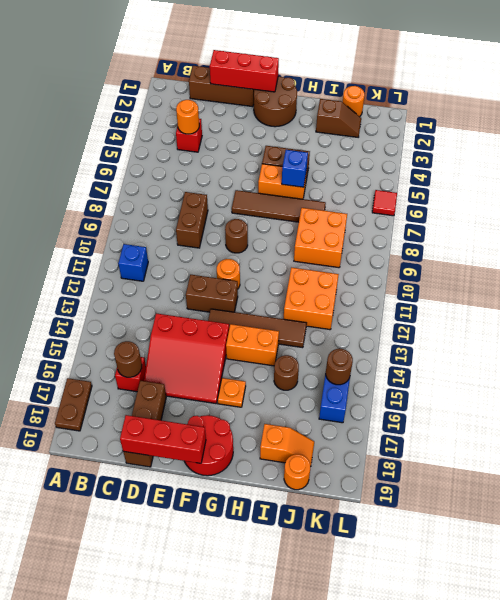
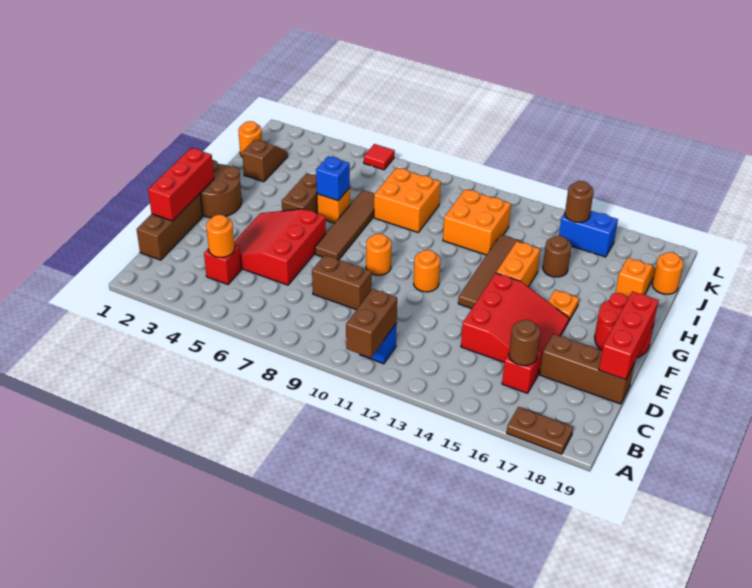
none -> red 3x3 slope [234,209,326,285]
brown 1x2 brick [186,275,238,312] -> brown 1x2 brick moved to [346,289,397,358]
brown 1x1 round brick [225,219,248,253] -> orange 1x1 round brick [366,234,391,275]
orange 1x2 brick [258,164,307,199] -> orange 1x1 brick [317,188,350,223]

